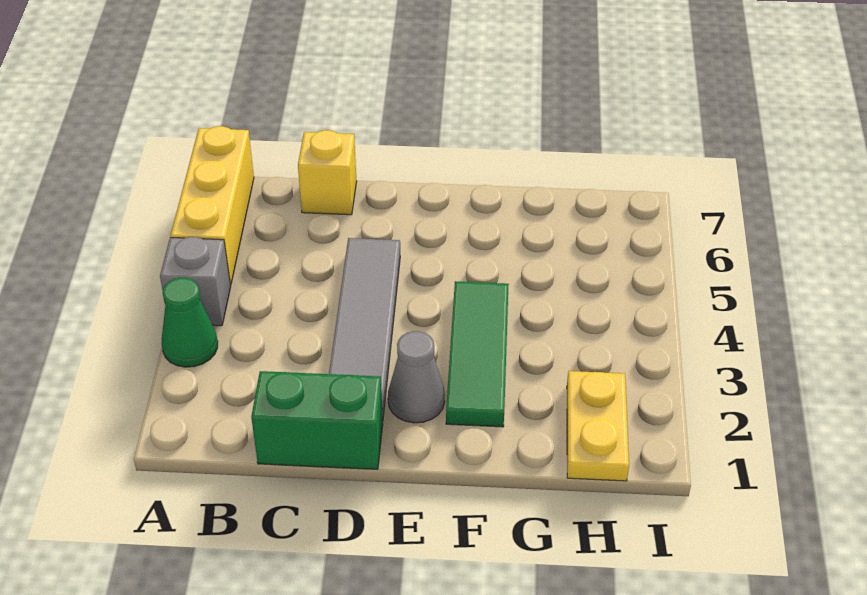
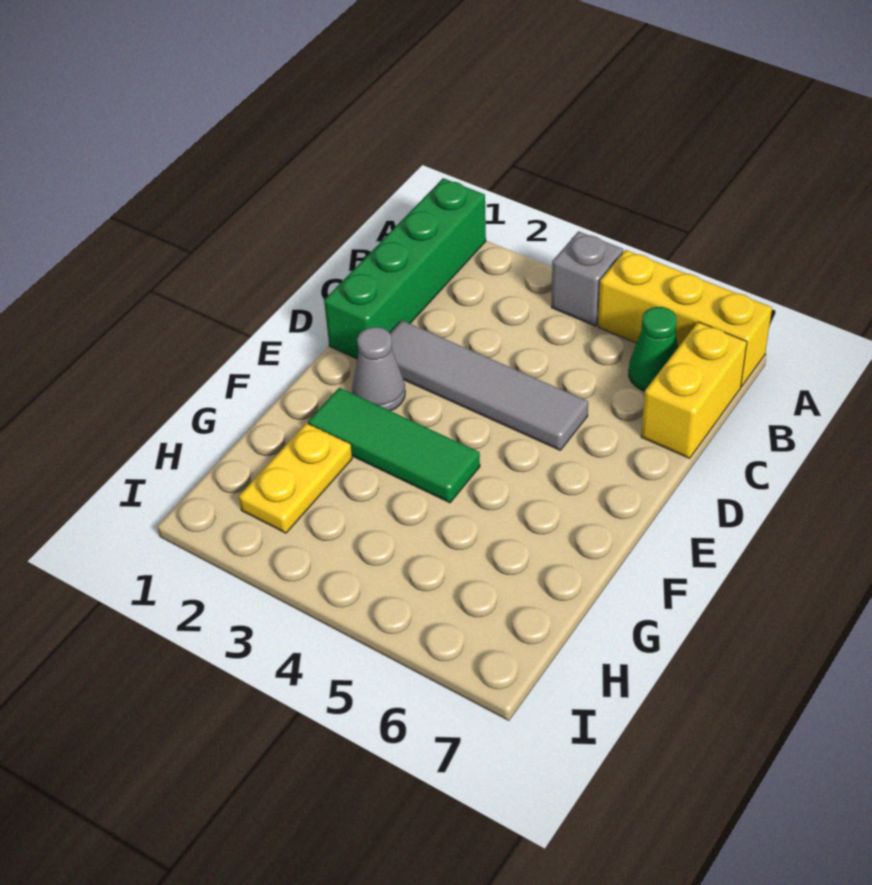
green 1x1 cone [162,278,218,367] -> green 1x1 cone moved to [629,307,678,391]
green 1x2 brick [251,371,383,469] -> green 1x4 brick [324,178,486,359]
yellow 1x1 brick [298,130,357,215] -> yellow 1x2 brick [641,322,747,458]
yellow 1x2 plate [567,371,629,481] -> yellow 1x2 plate turned to [239,423,352,533]

